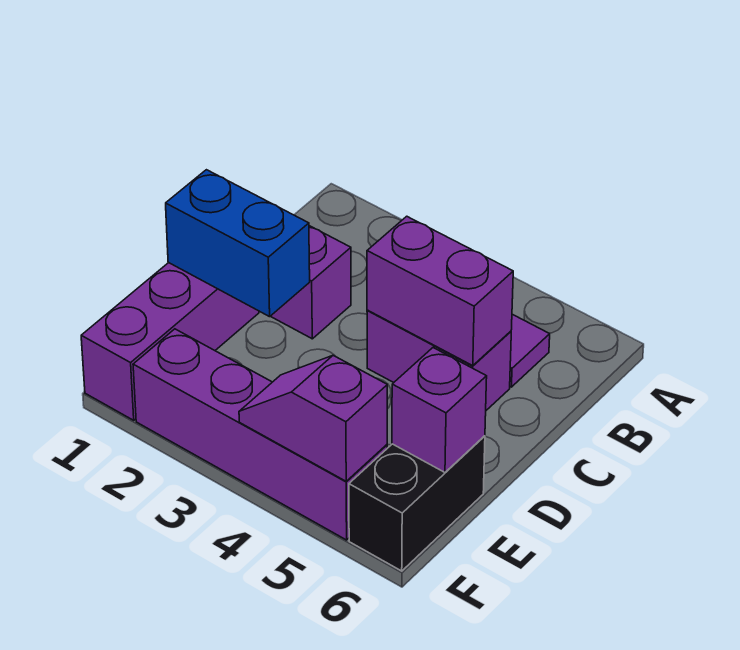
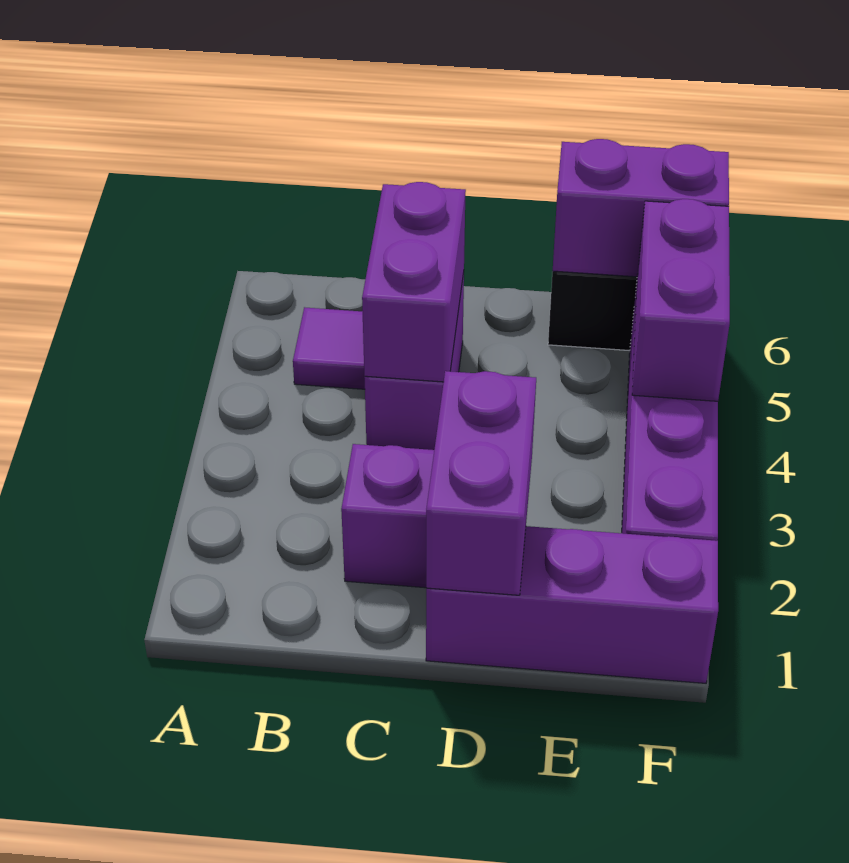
blue 1x2 brick [166,170,310,317] -> purple 1x2 brick [426,371,536,595]
purple 1x1 brick [392,348,487,472] -> purple 1x2 brick [553,139,729,277]
purple 1x2 slope [239,355,387,481] -> purple 1x2 brick [632,199,730,401]

